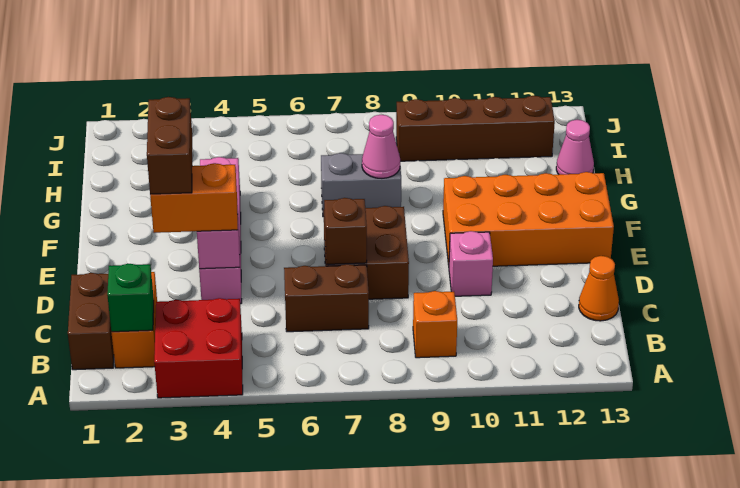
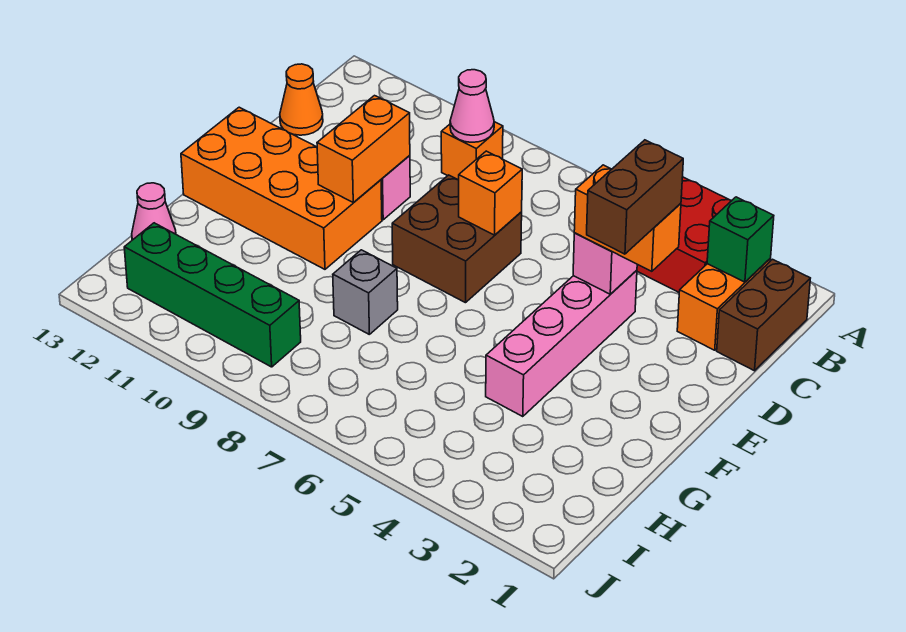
brown 1x2 brick [284,264,369,332] -> none
brown 1x1 brick [324,198,367,264] -> orange 1x1 brick [459,151,522,235]
none -> orange 1x2 brick [317,96,410,203]
grey 1x2 brick [321,153,401,217] -> grey 1x1 brick [333,250,398,335]
pink 1x1 cone [362,115,400,178] -> pink 1x1 cone moved to [450,70,494,142]
brown 1x4 brick [396,96,555,161] -> green 1x4 brick [124,223,301,367]

